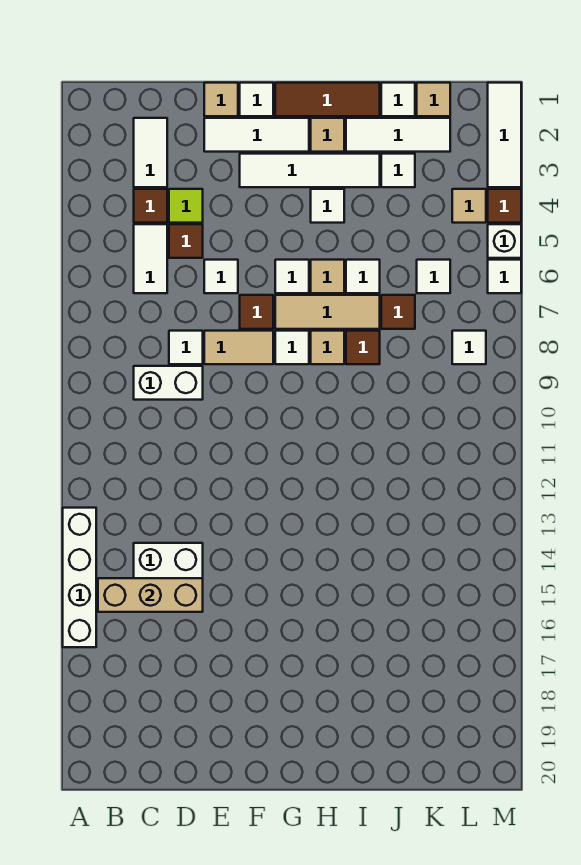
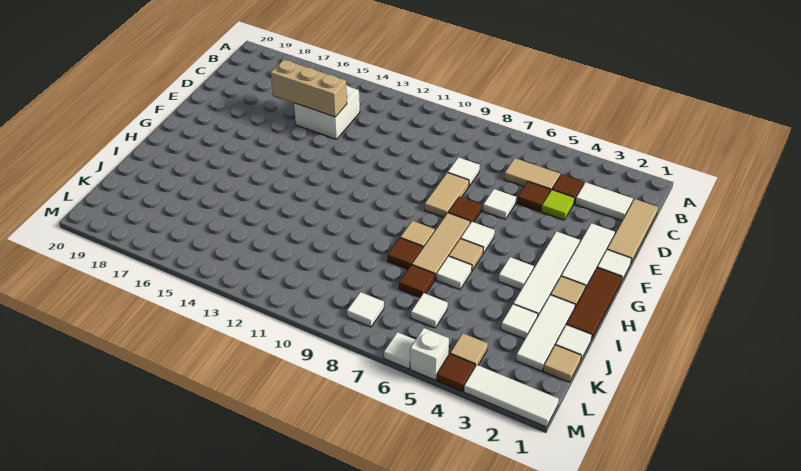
white 1x4 brick [63,508,96,647] -> none
tan 1x3 brick [98,578,203,612] -> tan 1x3 brick turned to [271,60,347,117]
white 1x2 tile [134,224,167,293] -> tan 1x2 tile [504,158,560,191]
white 1x2 brick [134,366,203,400] -> none
tan 1x1 tile [204,83,238,116] -> tan 1x3 tile [607,199,658,263]
white 1x1 tile [275,331,309,364] -> none

